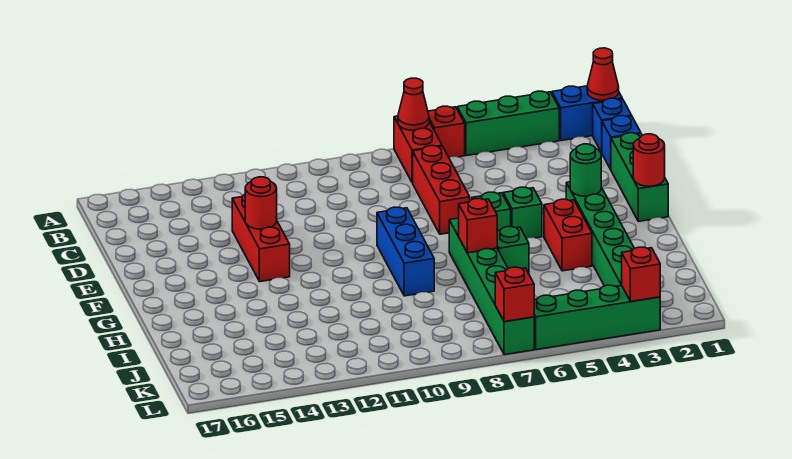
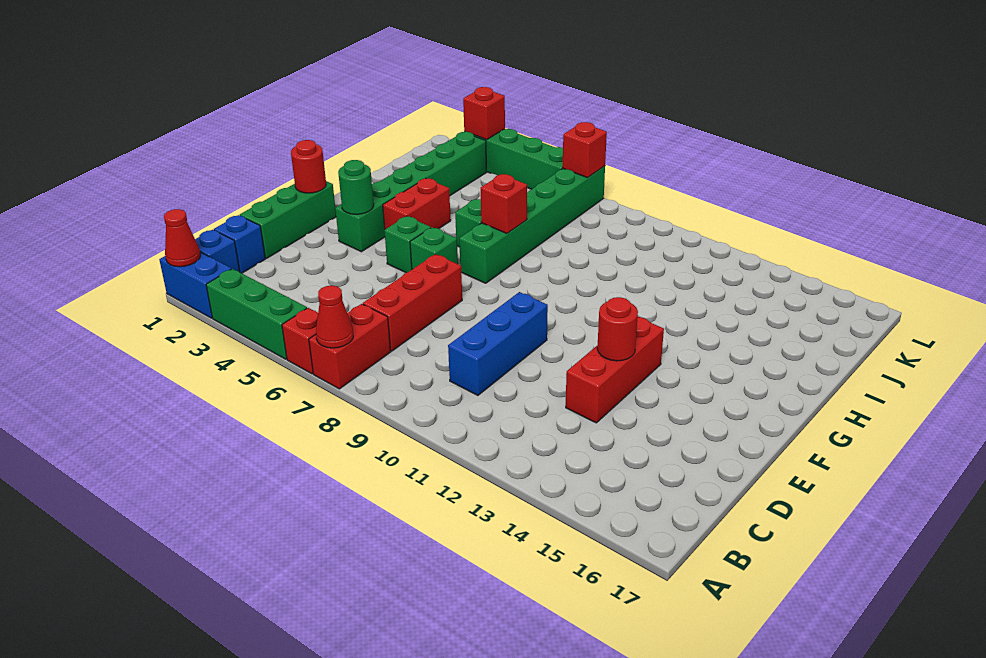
blue 1x3 brick [377,207,434,296] -> blue 1x3 brick moved to [448,292,548,395]

